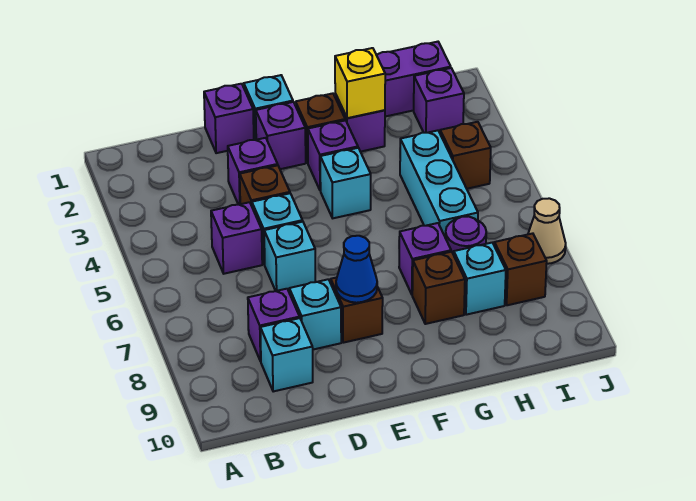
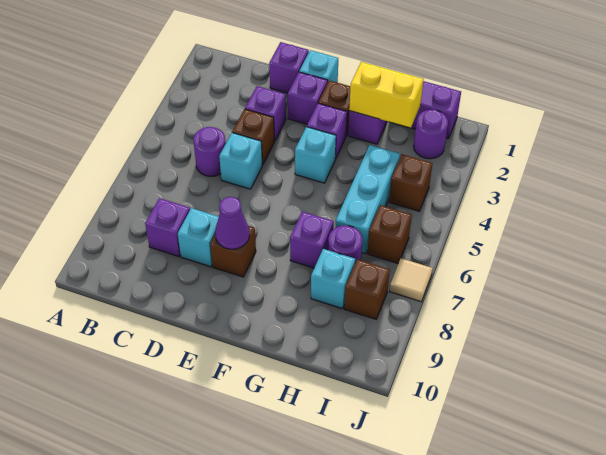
purple 1x1 brick [211,202,262,274] -> purple 1x1 round brick [193,127,226,176]
cyan 1x1 brick [260,318,313,392] -> none
cyan 1x1 brick [264,222,315,291] -> none
blue 1x1 cone [336,236,377,303] -> purple 1x1 cone [215,197,250,249]
yellow 1x1 brick [335,48,385,118] -> yellow 1x2 brick [349,62,423,128]
brown 1x1 brick [412,252,465,324] -> brown 1x1 brick moved to [367,205,412,264]
purple 1x1 brick [414,68,464,133] -> purple 1x1 round brick [414,110,448,159]
tan 1x1 cone [528,198,566,264] -> tan 1x1 tile [389,258,433,302]

